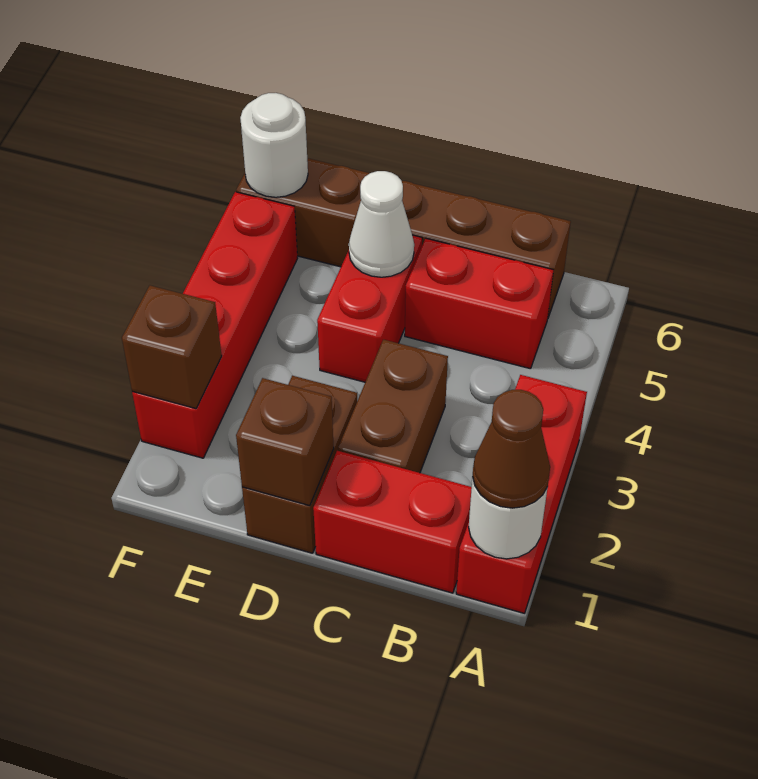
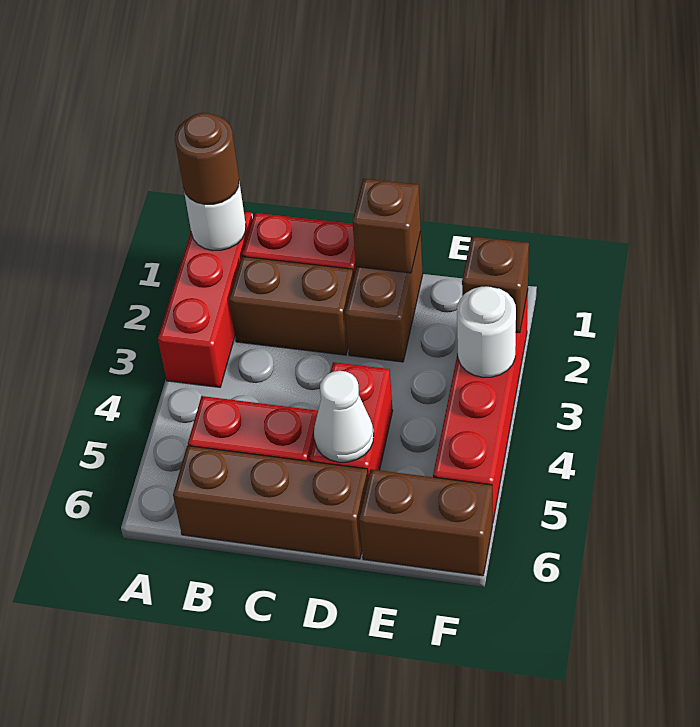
brown 1x1 cone [473,390,550,508] -> brown 1x1 round brick [175,113,239,204]
brown 1x2 brick [338,340,448,473] -> brown 1x2 brick turned to [229,257,354,355]
white 1x1 round brick [240,93,308,197] -> white 1x1 round brick moved to [457,286,516,377]

